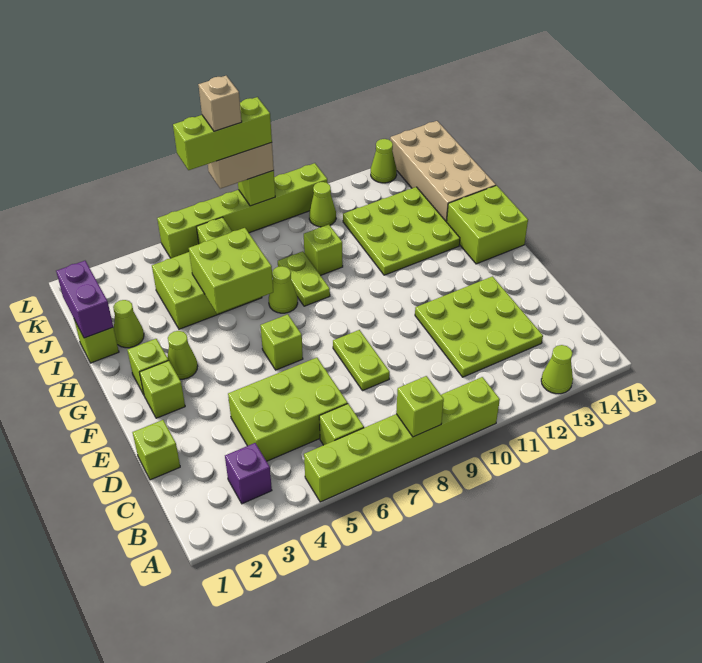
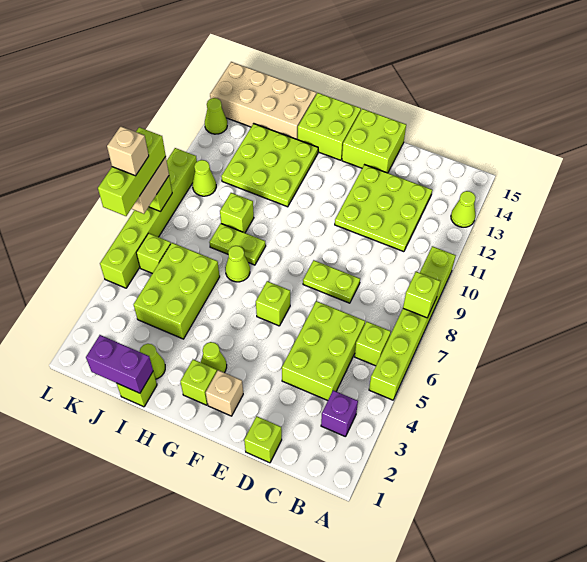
lime 1x1 brick [139,361,185,418] -> tan 1x1 brick [206,370,243,416]
lime 2x2 brick [189,228,273,314] -> lime 2x2 brick moved to [342,109,406,173]

